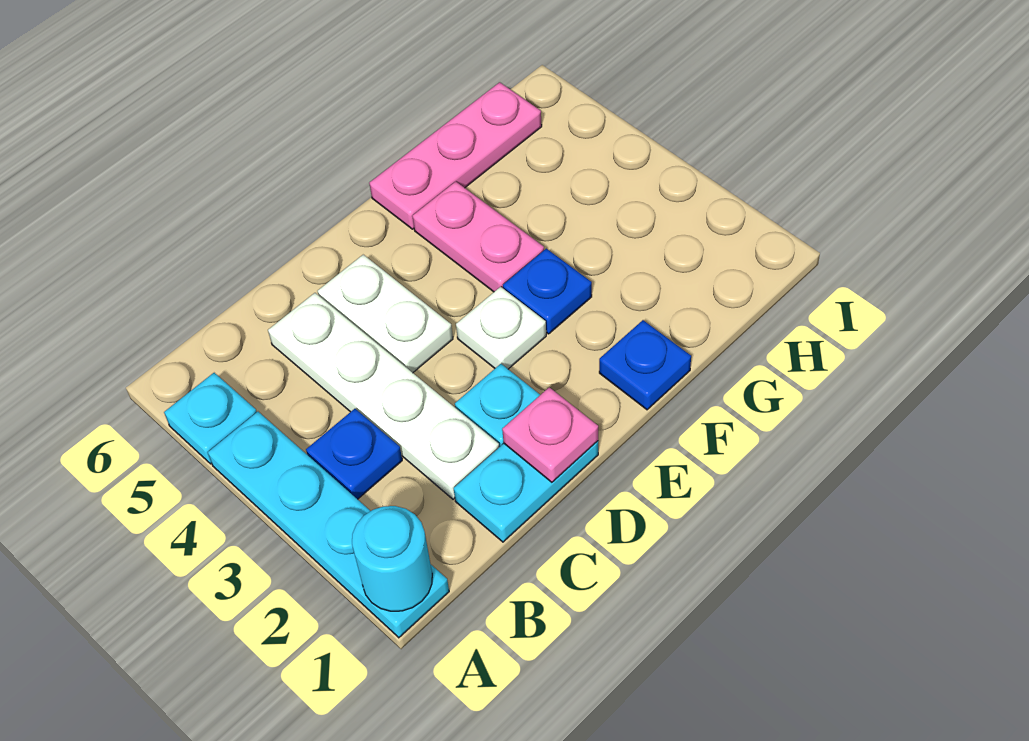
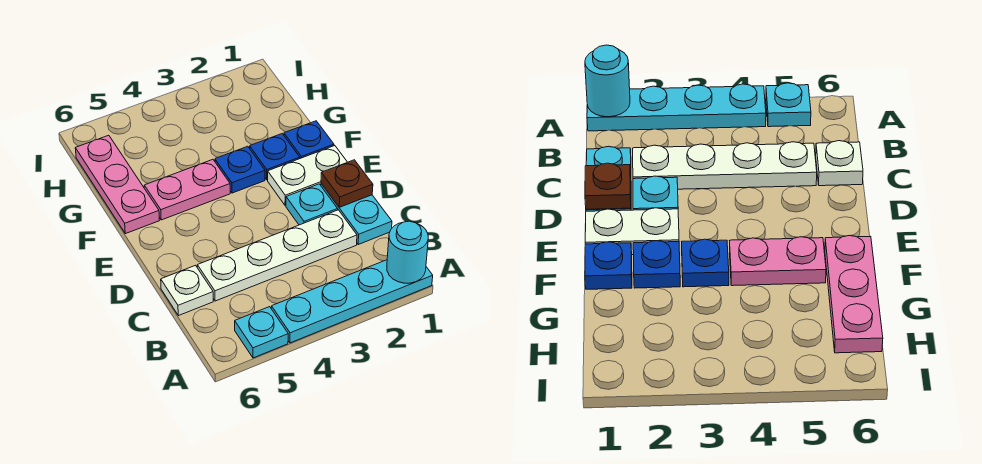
blue 1x1 plate [306,409,402,499] -> blue 1x1 plate moved to [250,134,300,180]
pink 1x1 plate [502,387,598,482] -> brown 1x1 plate [321,160,373,207]
white 1x2 plate [318,255,453,373] -> white 1x2 plate moved to [268,146,347,206]
white 1x1 plate [456,287,546,369] -> white 1x1 plate moved to [161,265,213,316]

